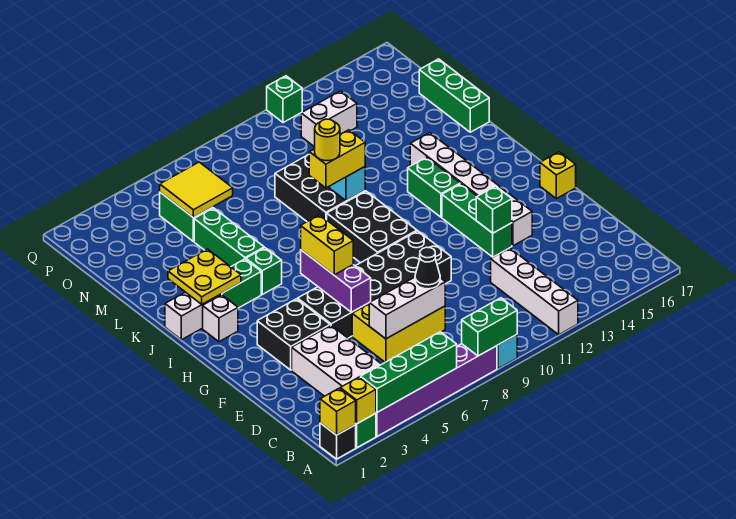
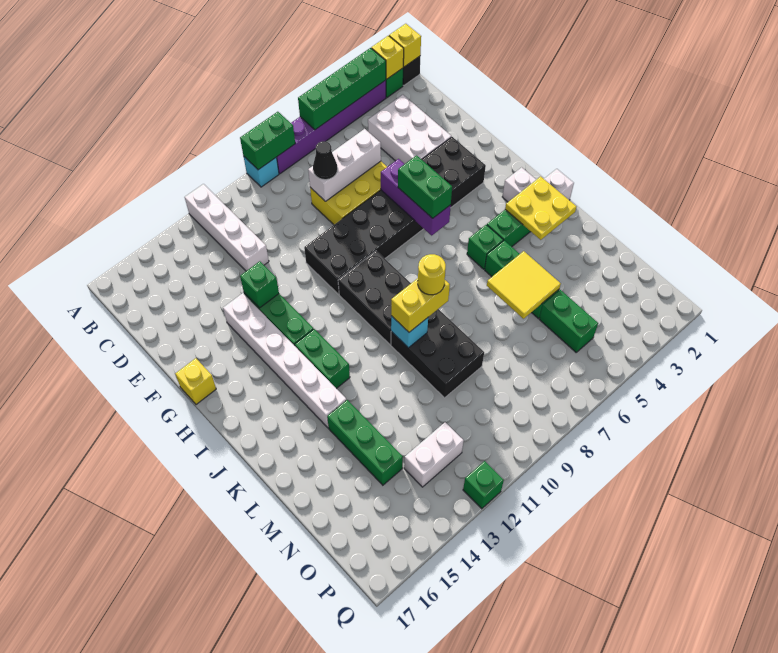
yellow 1x2 brick [301,215,353,275] -> green 1x2 brick [398,155,452,218]
green 1x3 brick [419,59,489,132] -> green 1x3 brick moved to [327,400,403,485]
yellow 2x2 tile [160,162,233,218] -> yellow 2x2 tile moved to [487,251,561,319]

